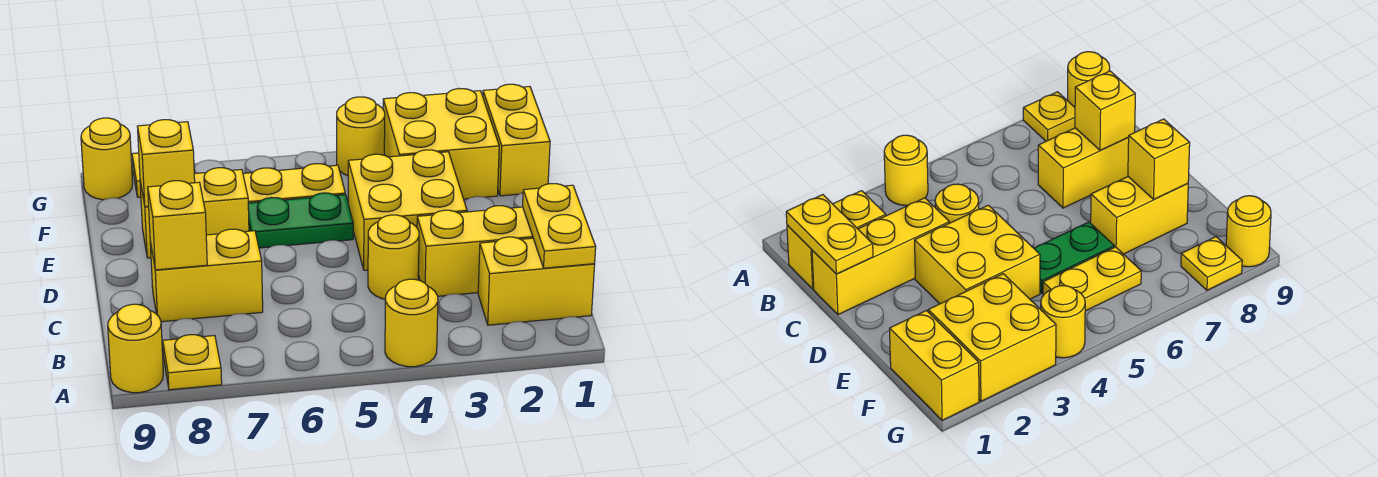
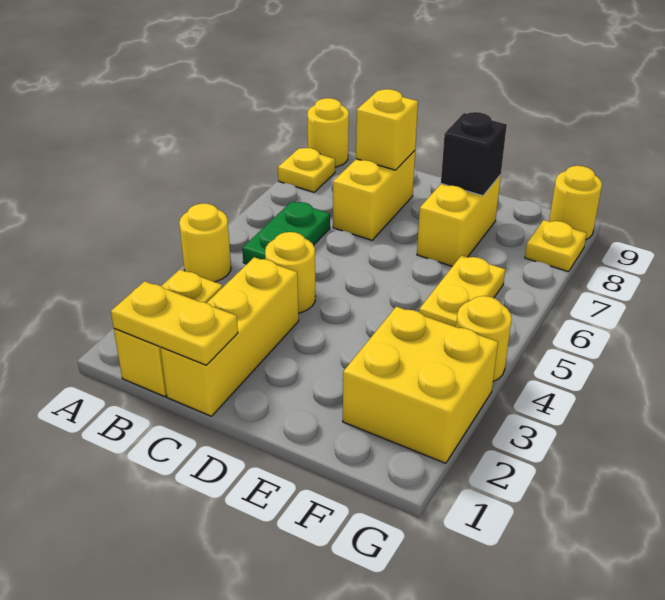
yellow 2x2 brick [348,150,467,270] -> none
green 1x2 plate [248,193,353,248] -> green 1x2 plate moved to [242,201,330,264]
yellow 1x1 brick [137,120,195,207] -> black 1x1 brick [441,112,507,196]
yellow 1x2 brick [483,84,550,196] -> none

